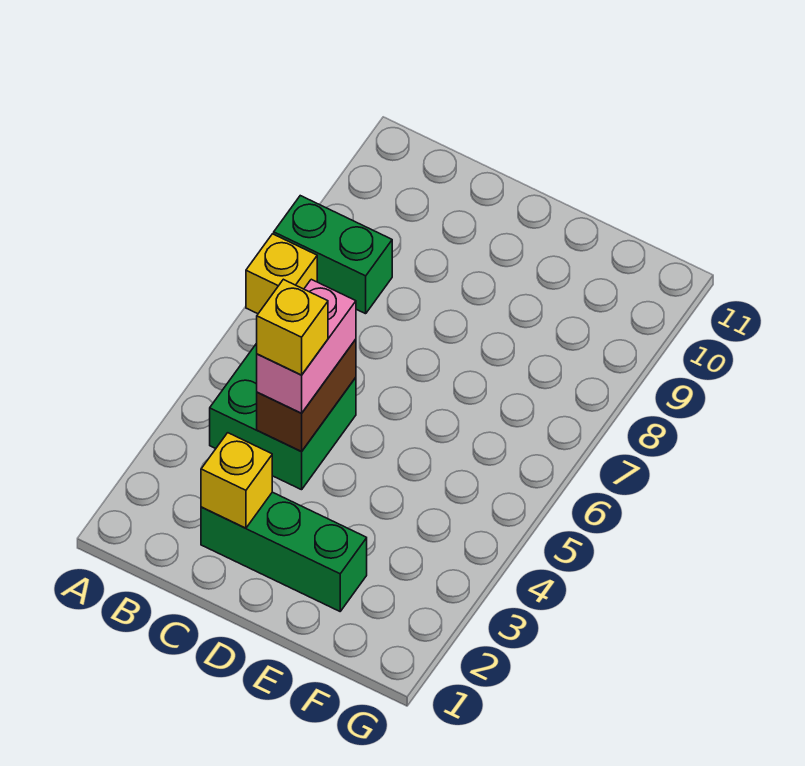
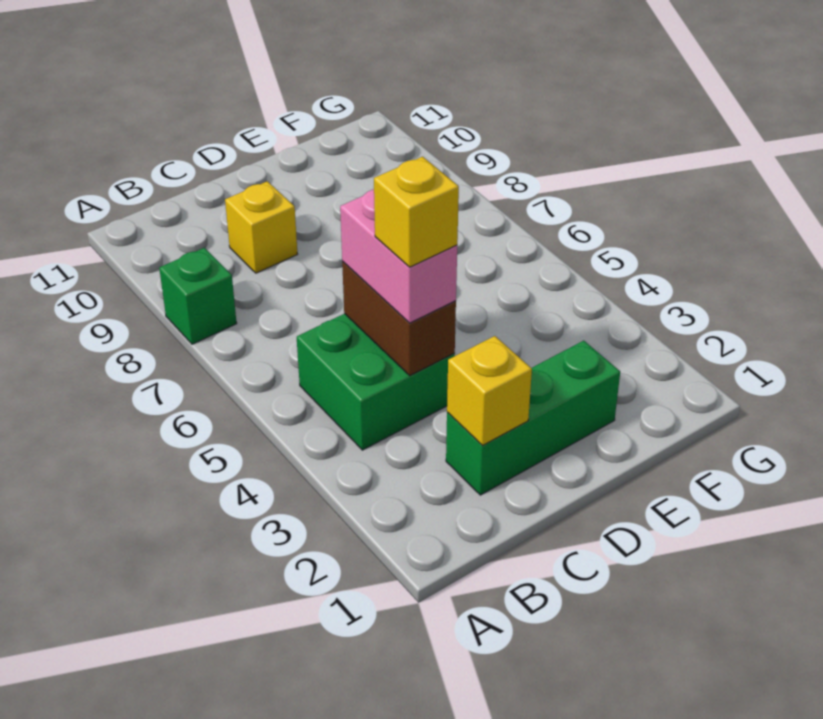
yellow 1x1 brick [246,234,317,314] -> yellow 1x1 brick moved to [225,181,297,273]
green 1x2 brick [274,196,392,314] -> green 1x1 brick [159,248,237,344]

